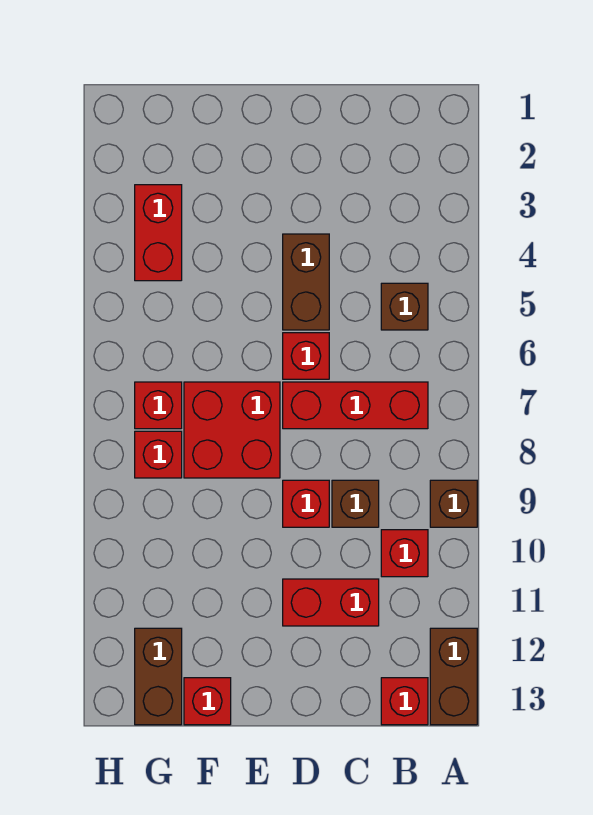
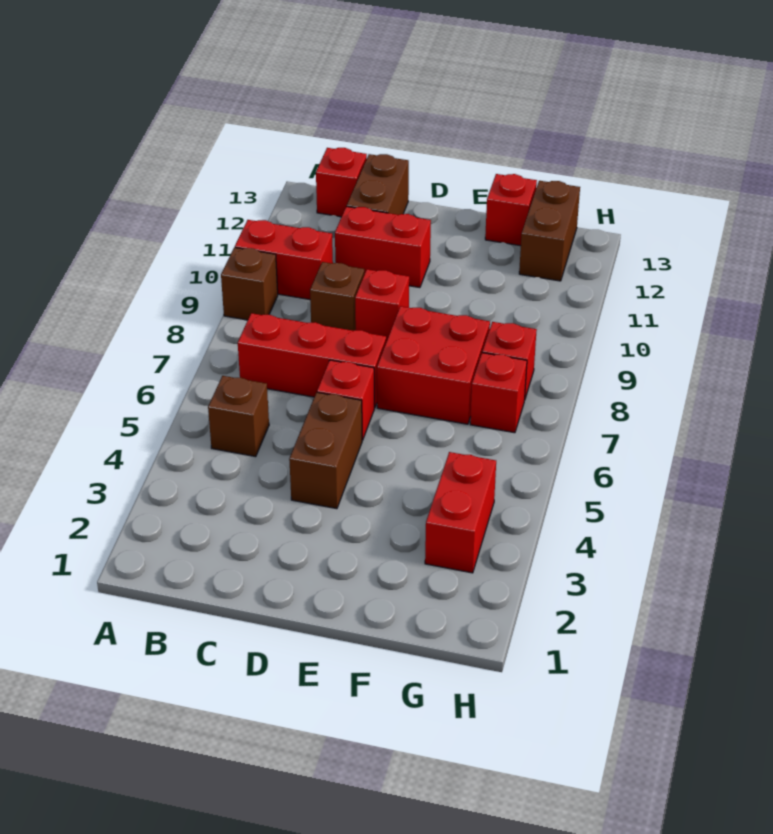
brown 1x2 brick [430,628,477,725] -> brown 1x2 brick moved to [347,154,409,215]
red 1x1 brick [381,530,428,577] -> red 1x2 brick [235,220,333,299]

